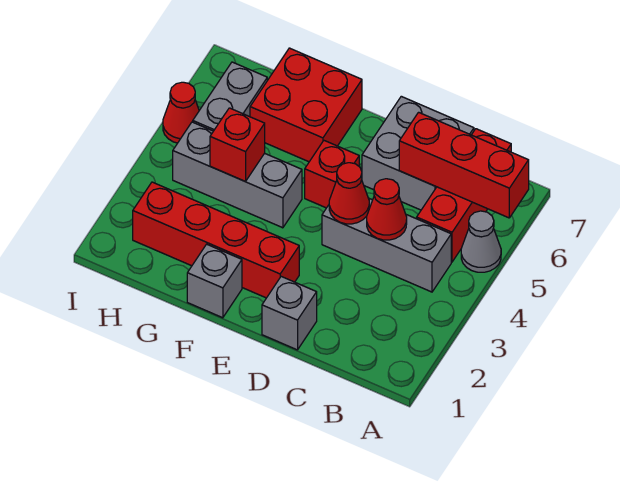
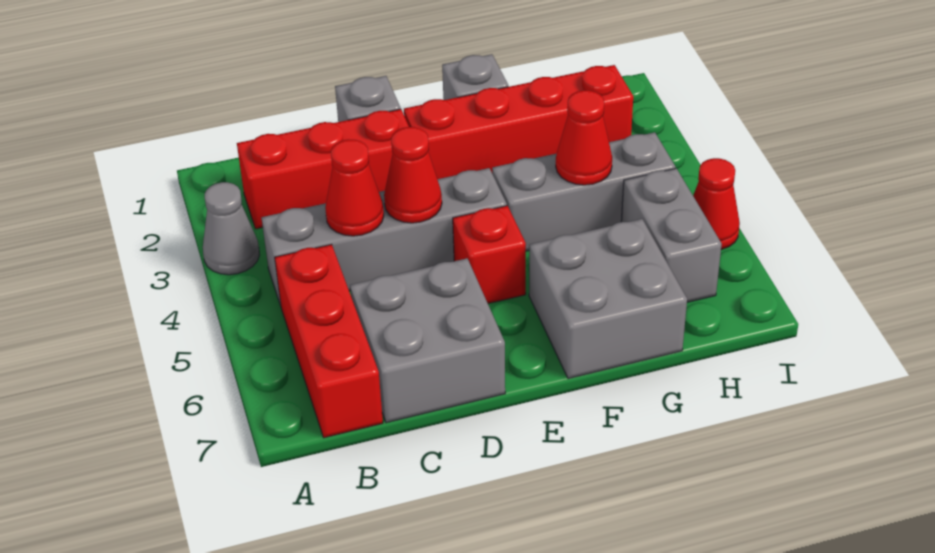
grey 1x1 cone [461,211,501,272] -> grey 1x1 cone moved to [203,182,259,275]
red 1x3 brick [399,112,529,218] -> red 1x3 brick moved to [237,109,409,229]
grey 1x3 brick [322,198,451,292] -> grey 1x4 brick [261,168,507,306]
red 2x2 brick [250,48,362,162] -> grey 2x2 brick [529,219,687,379]
red 1x1 brick [210,108,265,181] -> red 1x1 cone [556,90,612,185]

